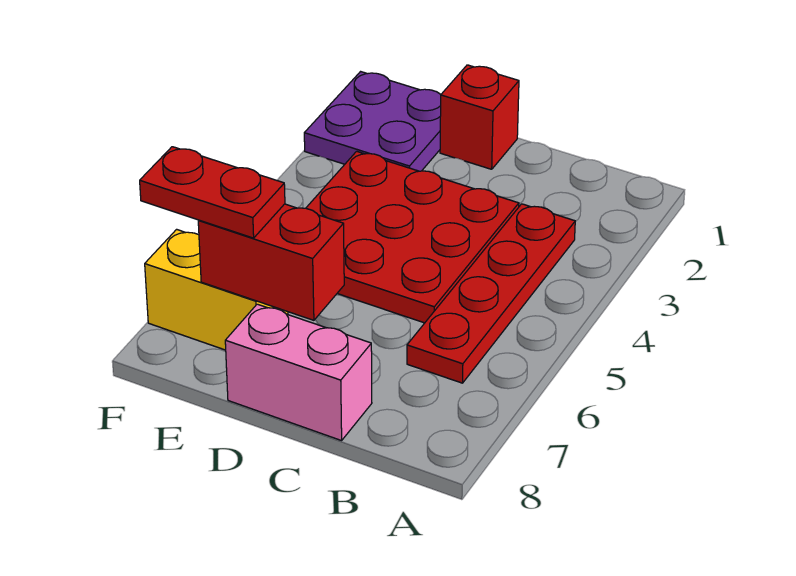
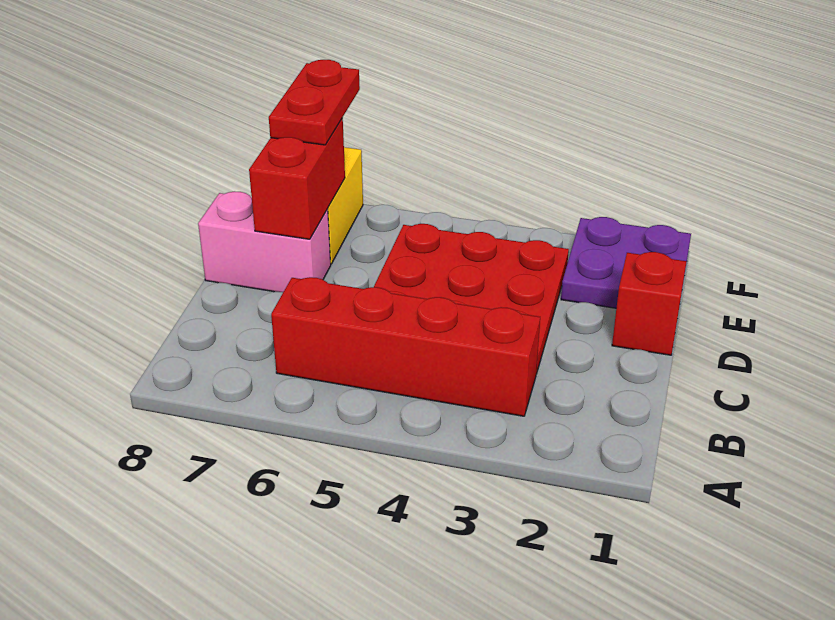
red 1x4 plate [407,204,575,383] -> red 1x4 brick [271,277,540,416]
pink 1x2 brick [225,304,372,441] -> pink 1x2 brick turned to [198,191,331,292]

